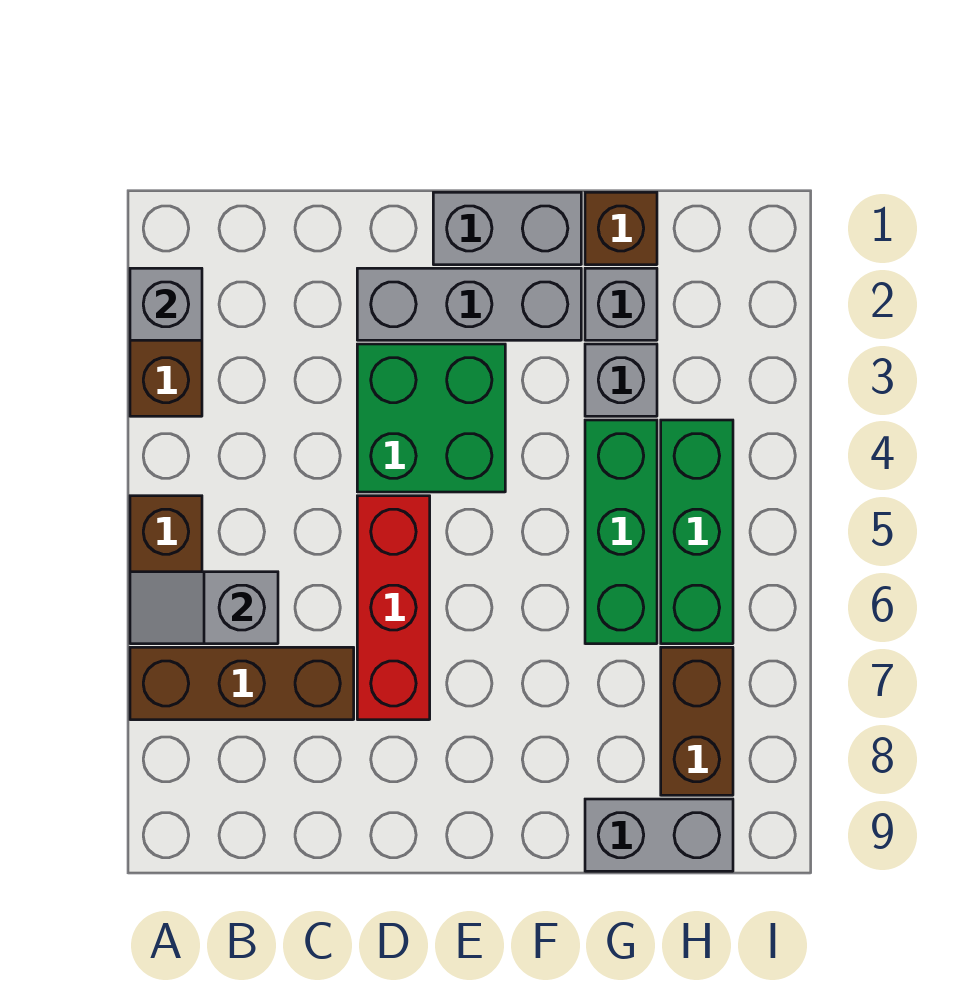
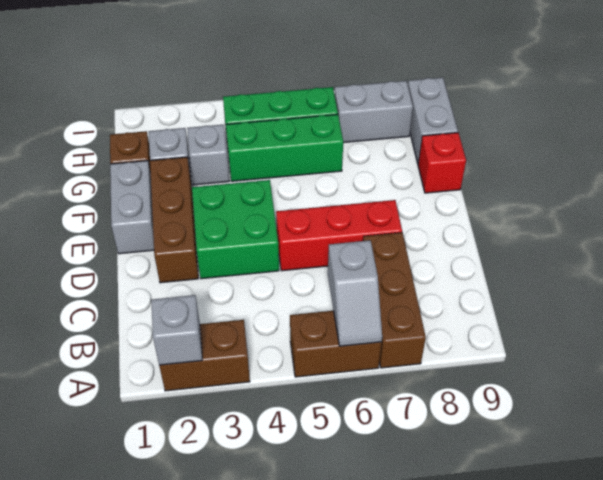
grey 1x3 brick [357,268,581,340] -> brown 1x3 brick [150,157,198,283]
none -> red 1x1 brick [418,133,466,193]
brown 1x2 brick [661,647,733,795] -> grey 1x2 brick [334,81,413,143]

